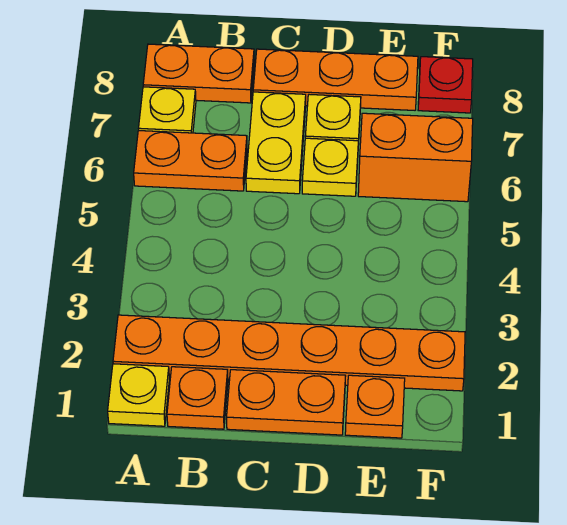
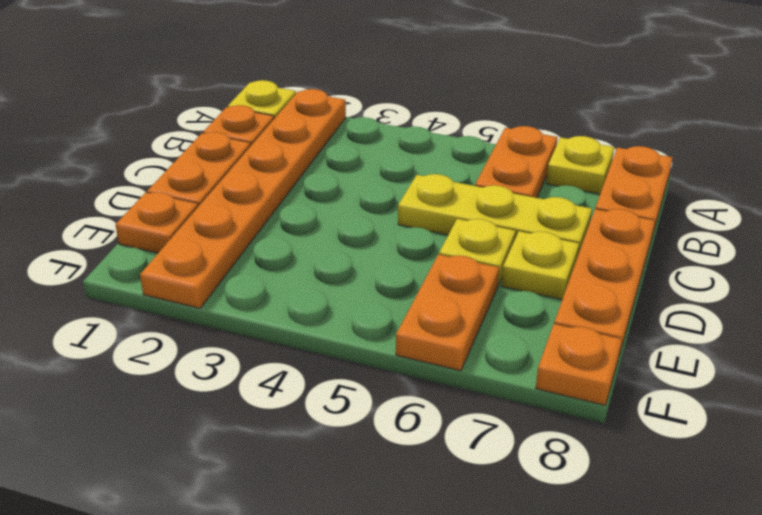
yellow 1x2 plate [246,92,306,194] -> yellow 1x3 plate [398,174,592,254]
orange 1x2 brick [358,113,473,202] -> orange 1x2 plate [396,255,499,371]
red 1x1 plate [418,57,473,113] -> orange 1x1 plate [536,324,622,405]

